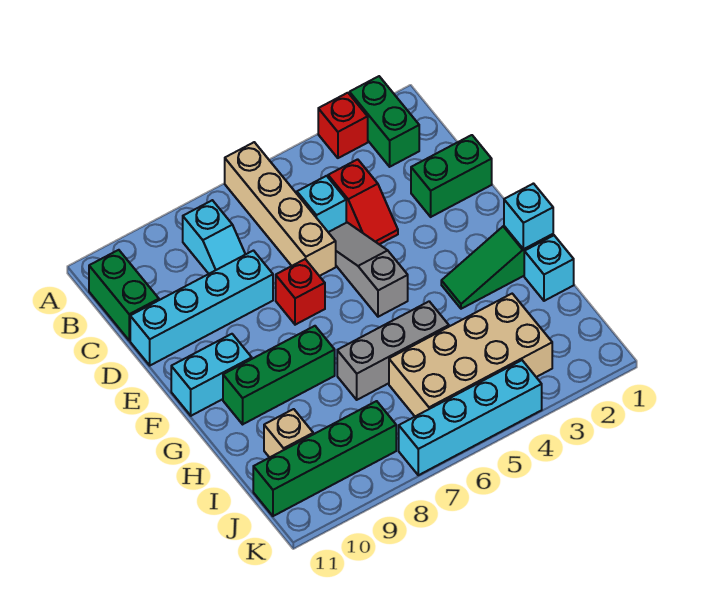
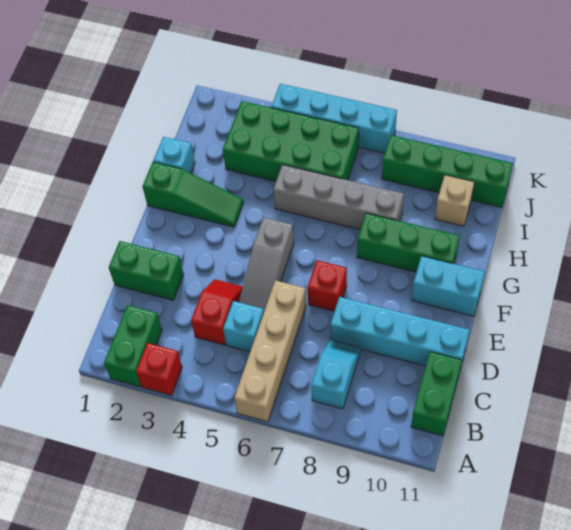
cyan 1x1 brick [504,184,553,249] -> none
grey 1x3 brick [337,301,449,400] -> grey 1x4 brick [273,165,404,230]
tan 2x4 brick [389,294,552,416] -> green 2x4 brick [223,101,359,181]

